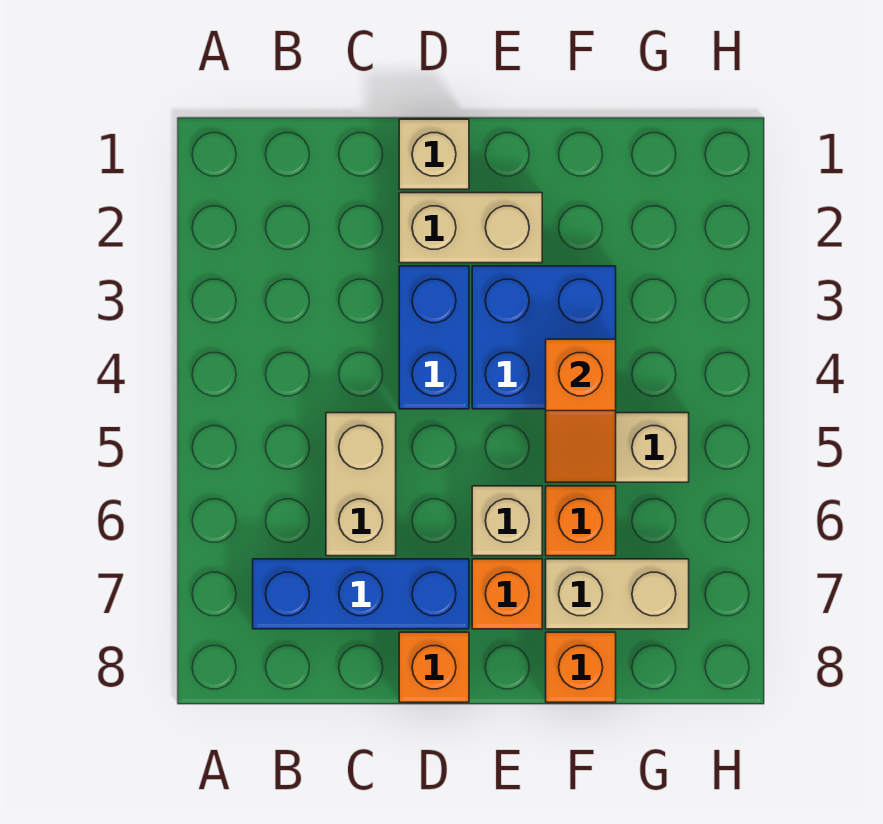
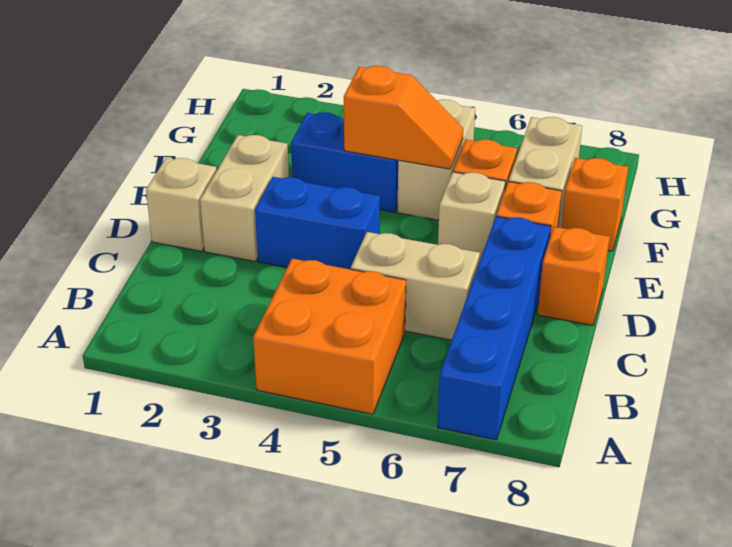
none -> orange 2x2 brick [253,259,406,414]
blue 1x3 brick [253,559,469,629] -> blue 1x4 brick [438,216,551,440]
blue 2x2 brick [472,266,616,409] -> blue 1x2 brick [291,112,398,212]

